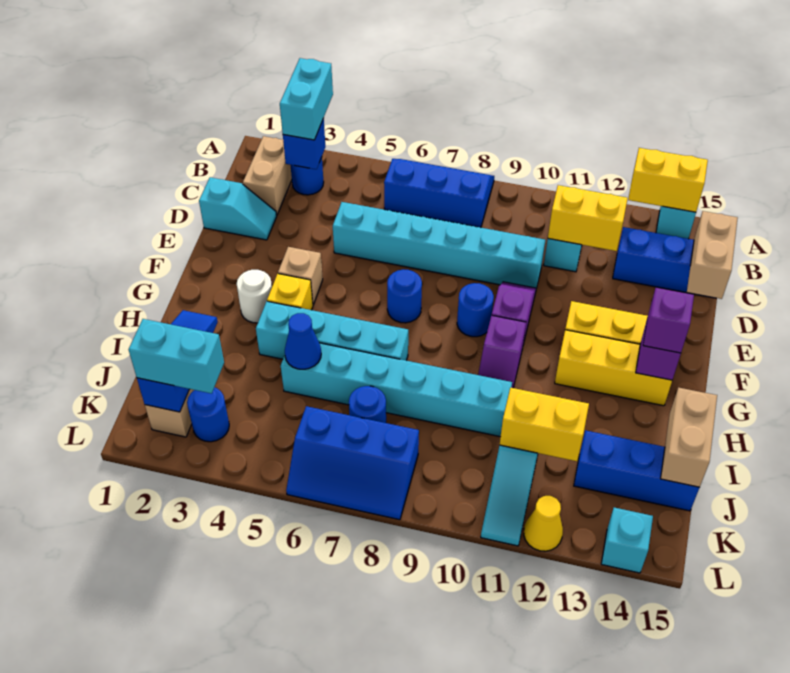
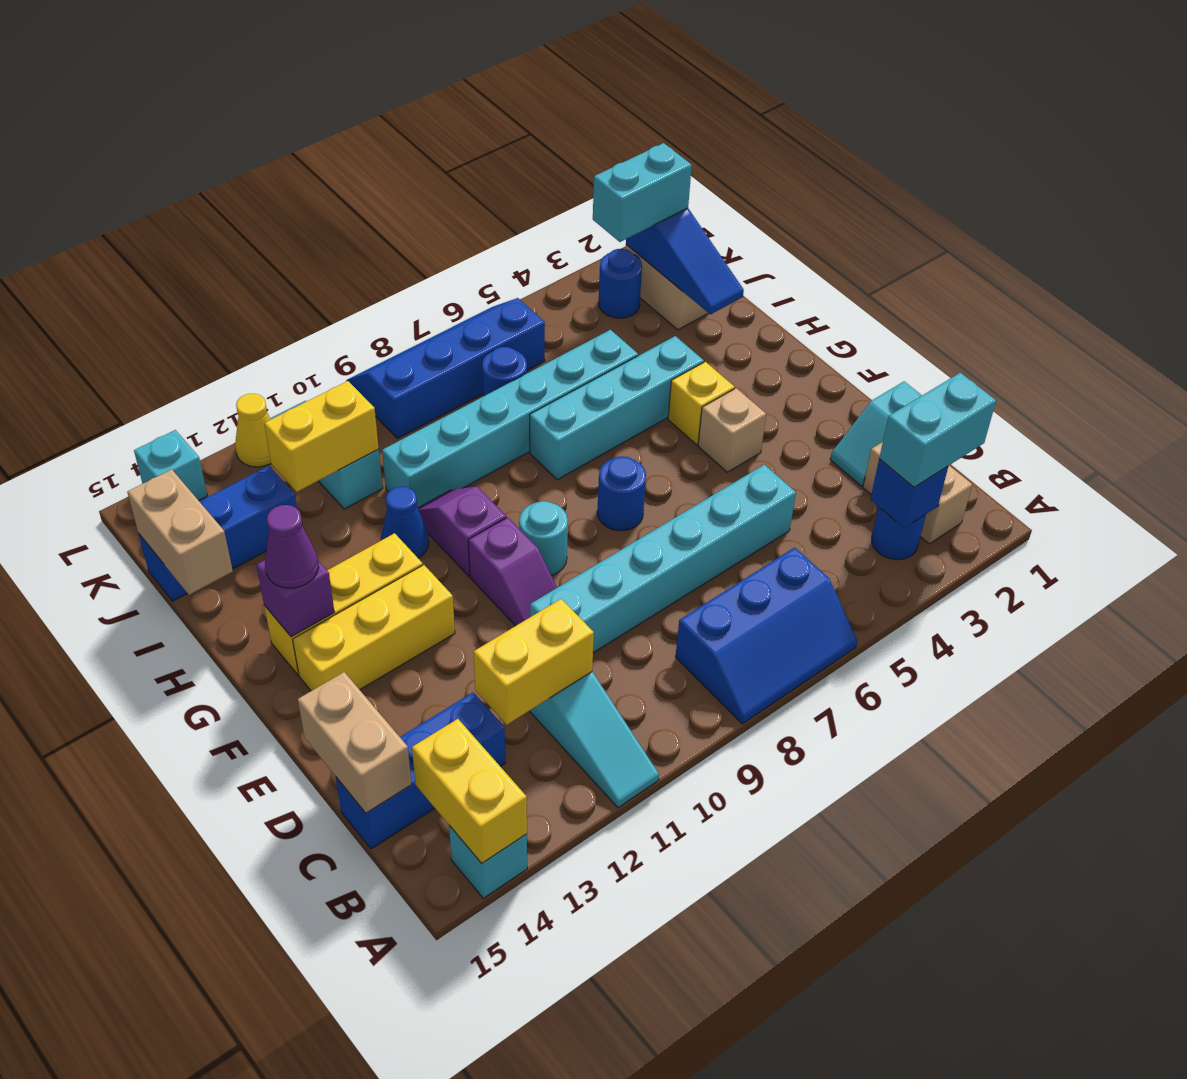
cyan 1x2 brick [280,58,333,140] -> cyan 1x2 brick turned to [879,373,996,487]
yellow 1x2 brick [628,148,708,212] -> yellow 1x2 brick turned to [412,719,527,863]
blue 1x1 round brick [457,283,494,337] -> cyan 1x1 round brick [519,501,568,575]
white 1x1 round brick [237,270,272,323] -> none
purple 1x1 brick [643,288,694,353] -> purple 1x1 cone [265,505,319,588]
blue 1x1 cone [285,313,321,369] -> blue 1x1 cone moved to [381,486,429,558]
blue 2x3 slope [286,406,419,520] -> blue 2x4 slope [346,298,545,439]

